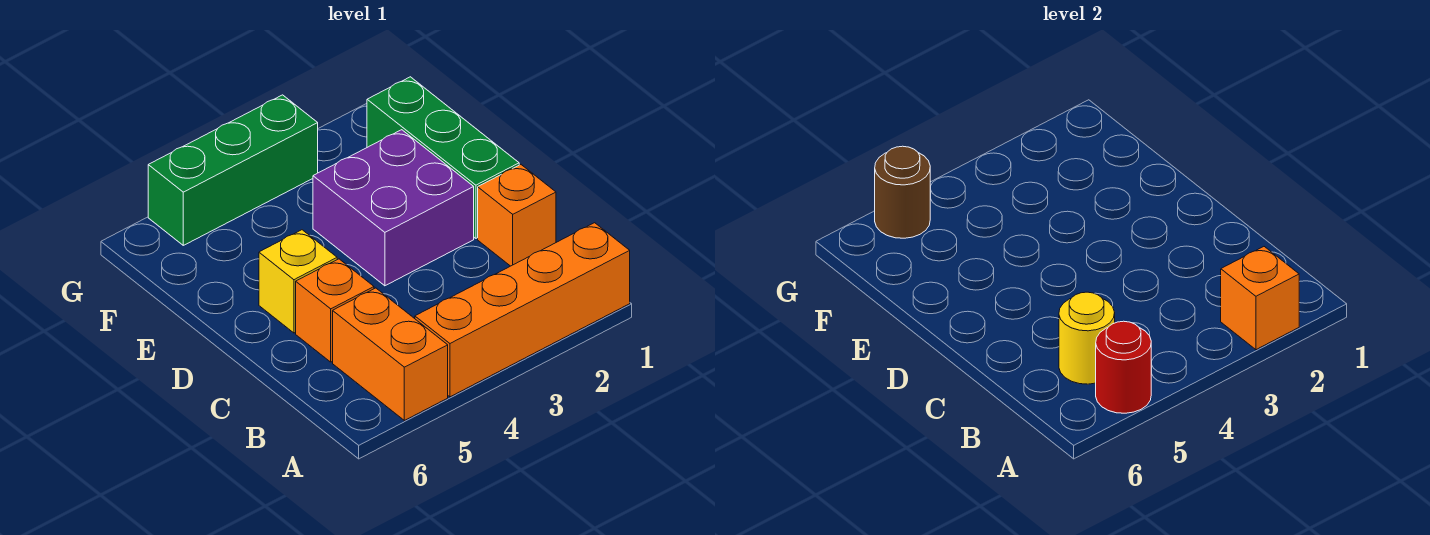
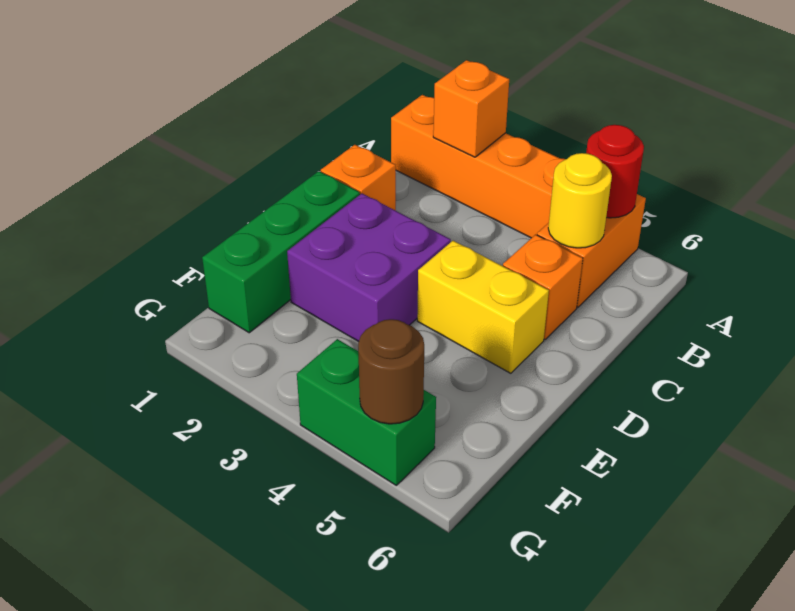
yellow 1x1 brick [259,230,337,333] -> yellow 1x2 brick [417,241,549,373]
green 1x3 brick [148,95,318,245] -> green 1x2 brick [297,339,436,485]

